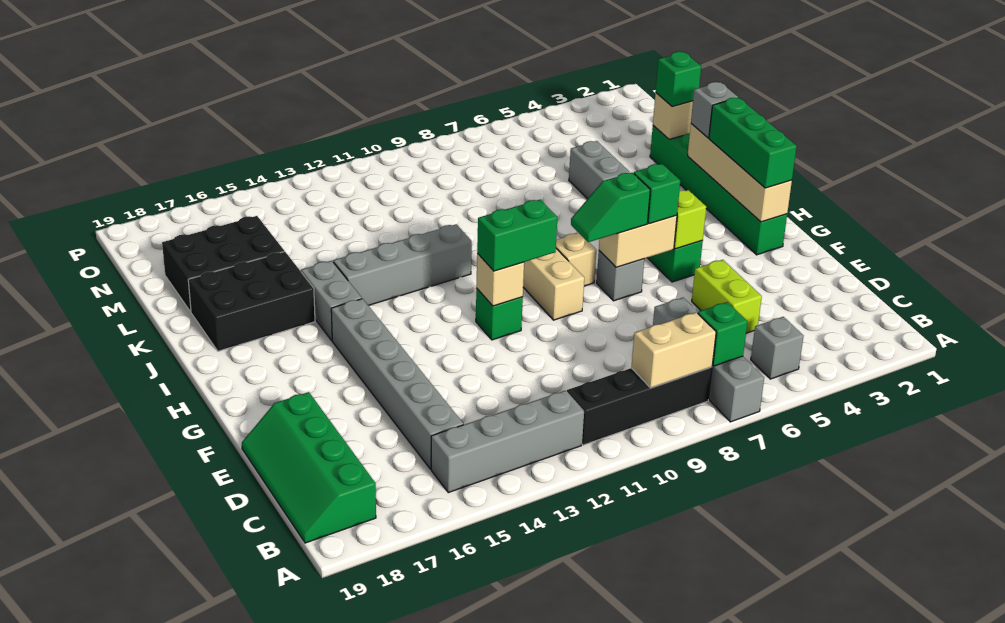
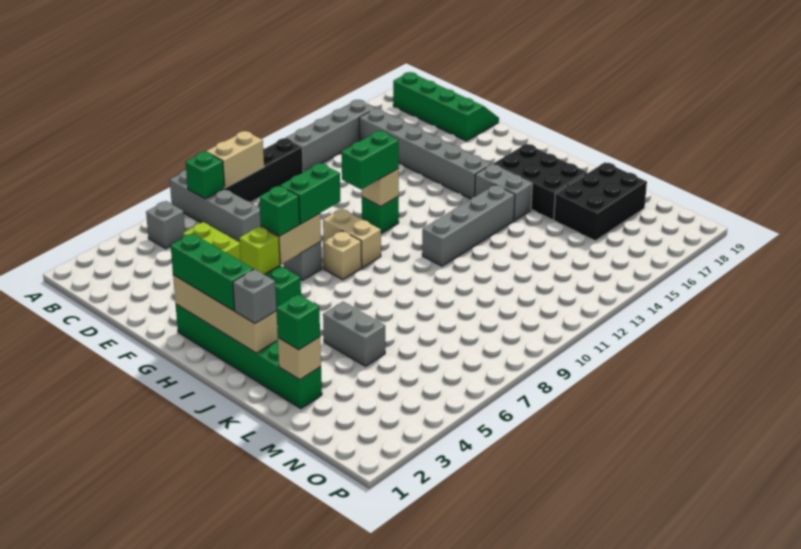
green 1x2 slope [571,173,650,242] -> green 1x2 brick [280,163,340,224]
black 2x3 brick [188,252,315,351] -> black 2x3 brick turned to [493,144,587,220]

